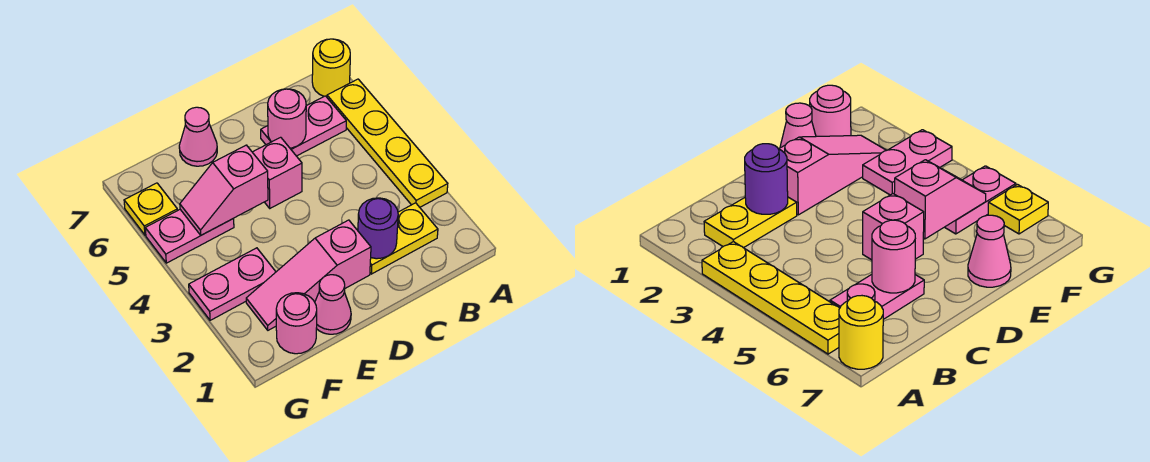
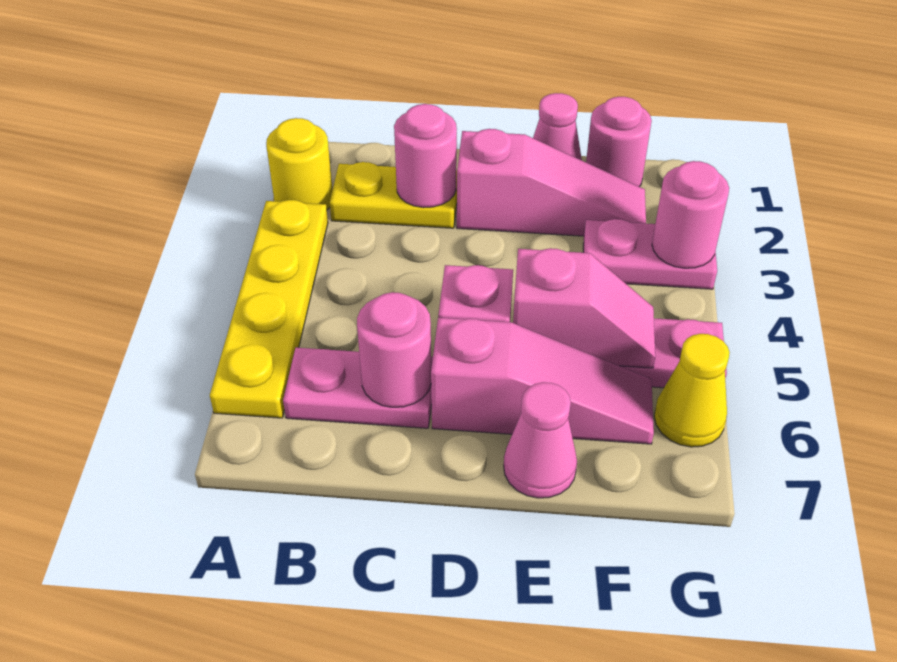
yellow 1x1 round brick [312,39,350,97] -> yellow 1x1 round brick moved to [266,118,333,210]
purple 1x1 round brick [358,198,398,259] -> pink 1x1 round brick [394,104,457,208]
none -> pink 1x3 slope [431,318,654,444]
none -> pink 1x1 round brick [652,161,729,268]
yellow 1x1 plate [124,183,177,235] -> yellow 1x1 cone [654,334,730,447]

